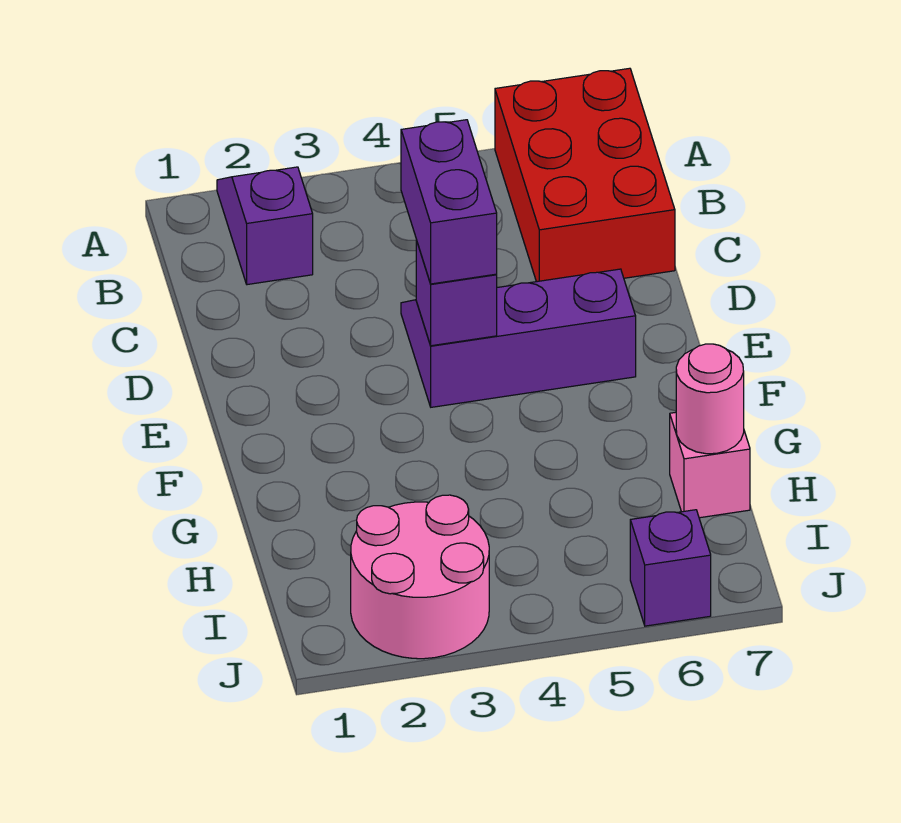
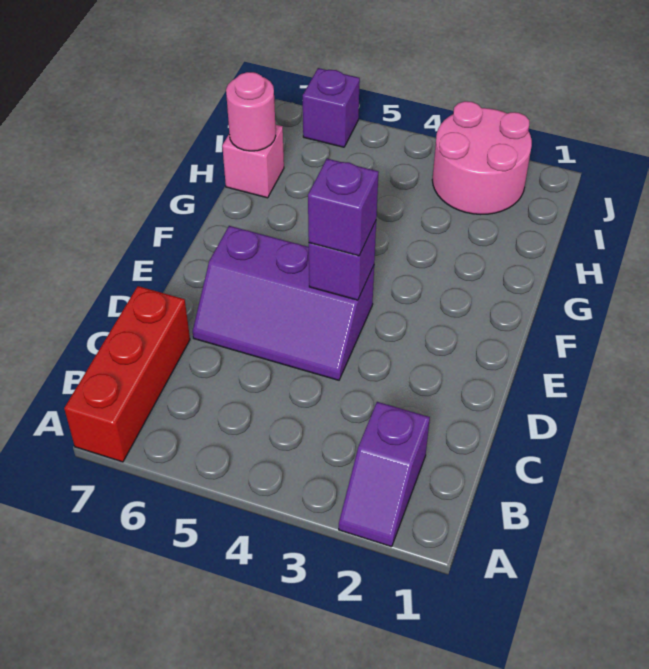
red 2x3 brick [495,68,675,282] -> red 1x3 brick [64,286,190,462]
purple 1x2 brick [401,120,497,284] -> purple 1x1 brick [308,159,379,256]

